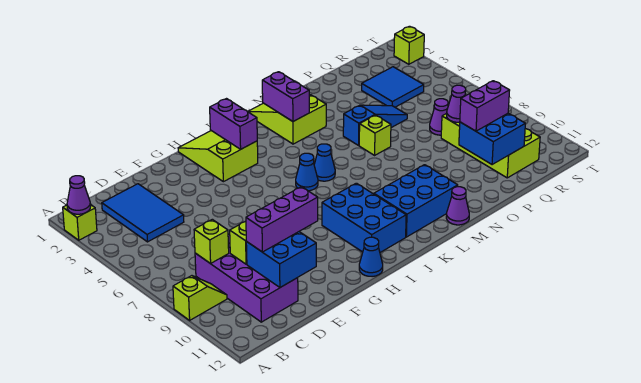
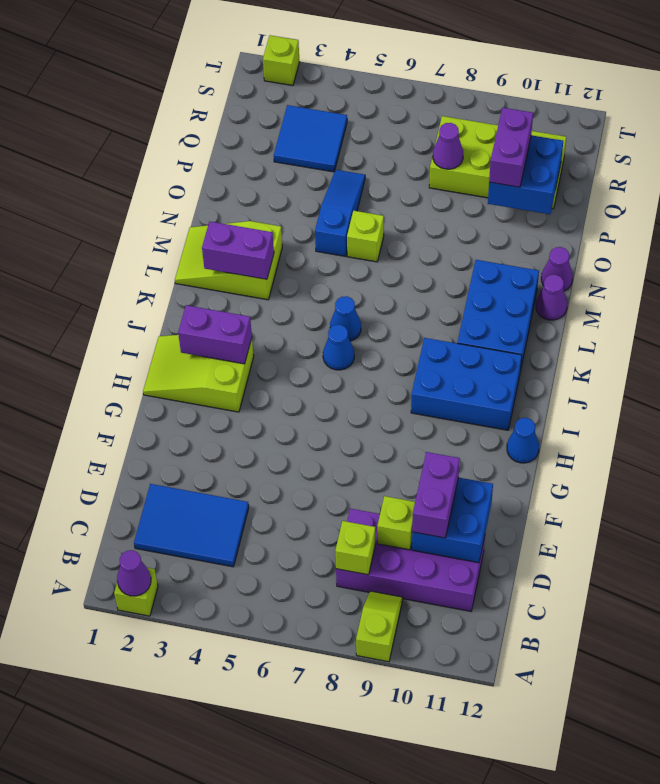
purple 1x3 brick [246,187,318,252] -> purple 1x2 brick [412,452,460,538]
purple 1x1 cone [430,99,448,135] -> purple 1x1 cone moved to [541,247,573,291]

